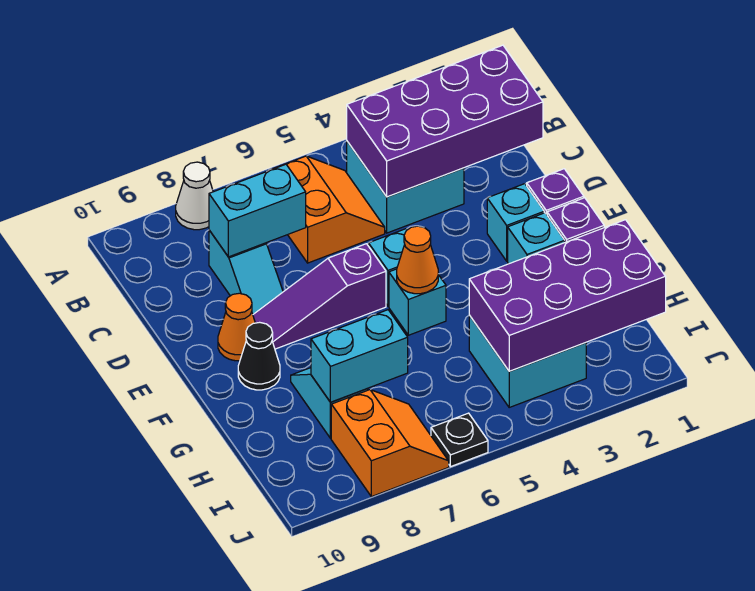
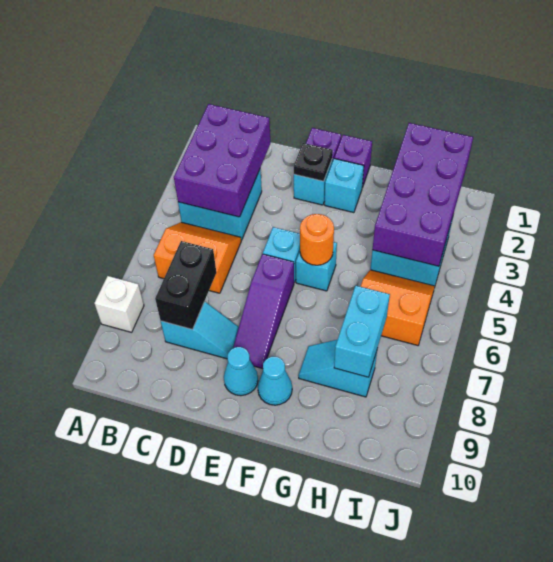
white 1x1 cone [176,162,213,230] -> white 1x1 brick [94,276,144,332]
purple 2x4 brick [347,45,543,197] -> purple 2x3 brick [174,104,270,217]
cyan 1x2 brick [209,164,306,257] -> black 1x2 brick [155,241,216,330]
orange 1x1 cone [218,293,255,361] -> cyan 1x1 cone [224,347,258,396]
orange 1x1 cone [397,226,438,294] -> orange 1x1 round brick [300,214,334,265]
black 1x1 cone [238,322,280,390] -> cyan 1x1 cone [258,357,292,405]
orange 2x2 slope [331,390,449,497] -> orange 2x2 slope moved to [361,270,435,345]
black 1x1 plate [431,413,488,467] -> black 1x1 plate moved to [294,143,333,181]

